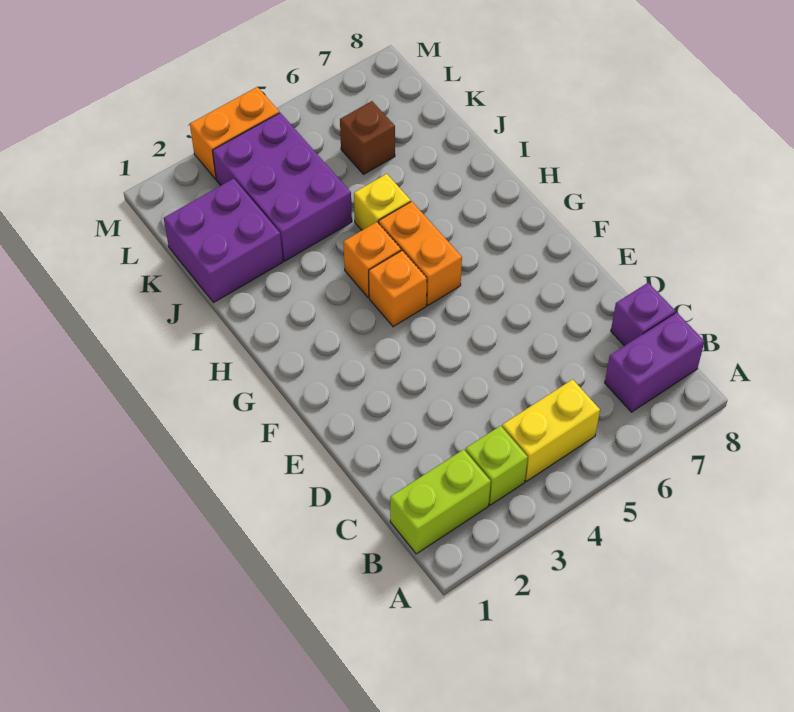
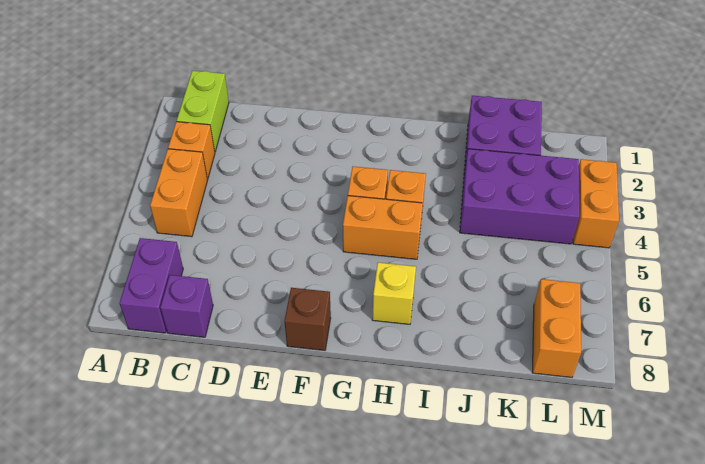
lime 1x1 brick [465,426,528,505] -> orange 1x1 brick [168,122,215,179]
yellow 1x2 brick [502,379,600,481] -> orange 1x2 brick [150,149,208,237]
yellow 1x1 brick [354,174,411,230] -> yellow 1x1 brick moved to [372,262,416,324]
brown 1x1 brick [340,101,395,174] -> brown 1x1 brick moved to [284,288,331,350]
none -> orange 1x2 brick [532,279,581,377]

